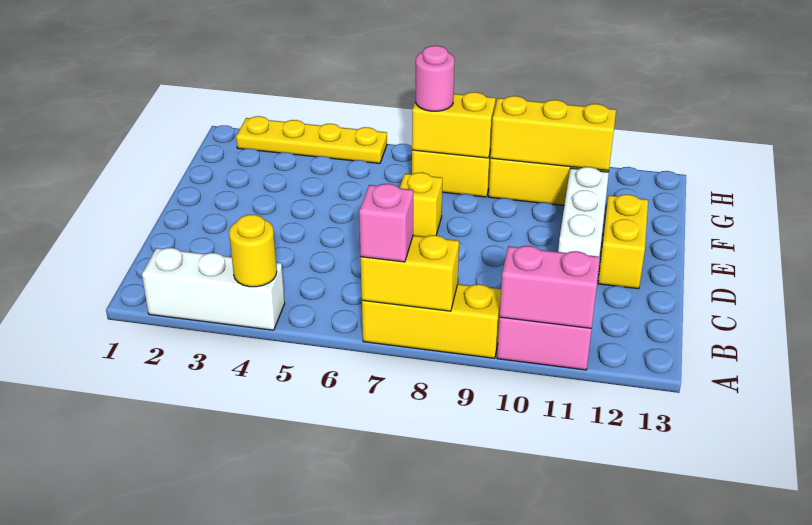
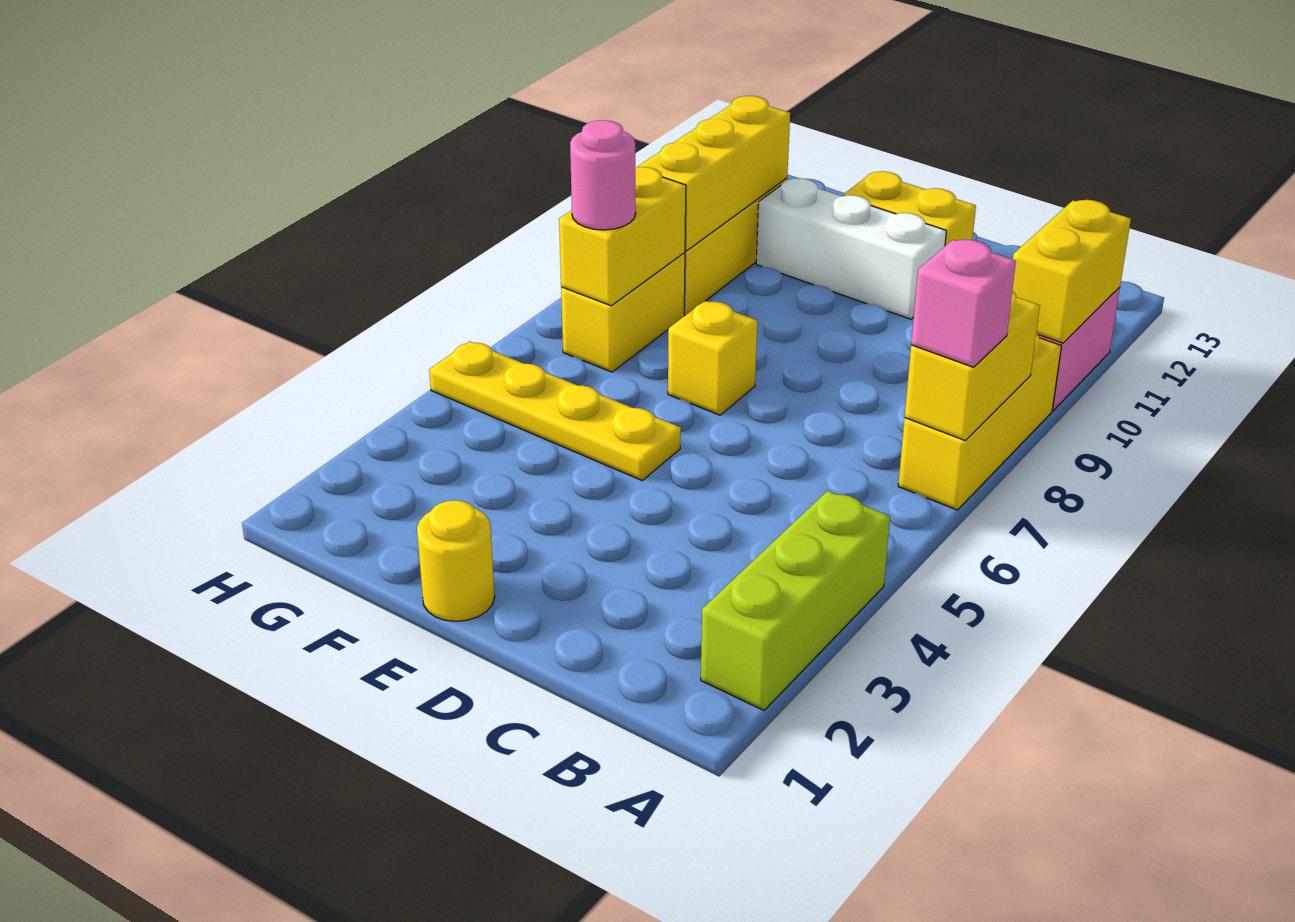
white 1x3 brick [142,248,285,330] -> lime 1x3 brick [701,491,890,710]
yellow 1x1 round brick [229,215,277,287] -> yellow 1x1 round brick moved to [417,500,495,621]
pink 1x2 brick [500,246,600,328] -> yellow 1x2 brick [1012,200,1131,343]
yellow 1x4 plate [236,116,387,164] -> yellow 1x4 plate turned to [429,341,681,480]

